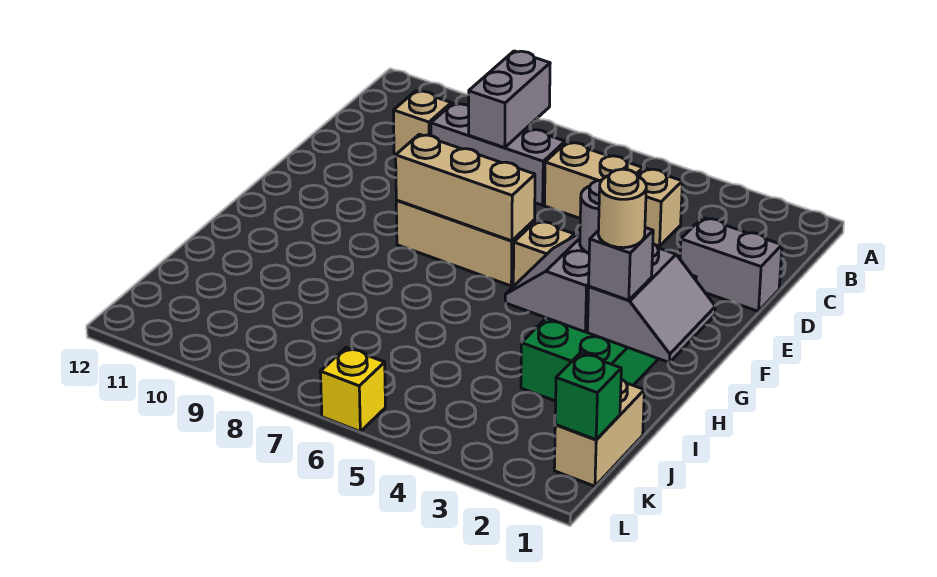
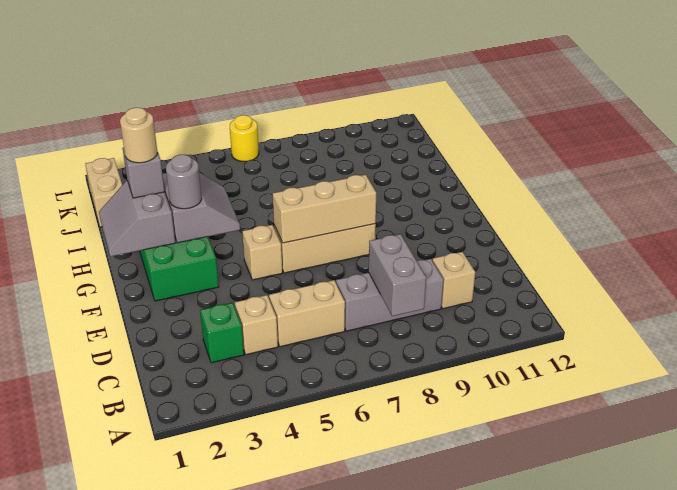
grey 1x2 brick [680,217,782,311] -> none
green 1x1 brick [555,353,621,440] -> green 1x1 brick moved to [200,303,244,363]
yellow 1x1 brick [320,348,385,431] -> yellow 1x1 round brick [230,115,259,162]

